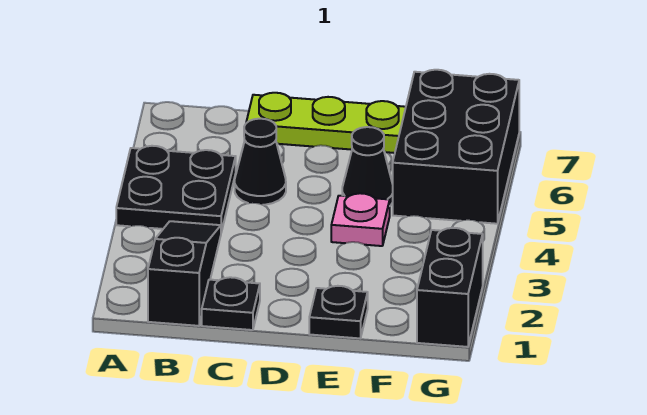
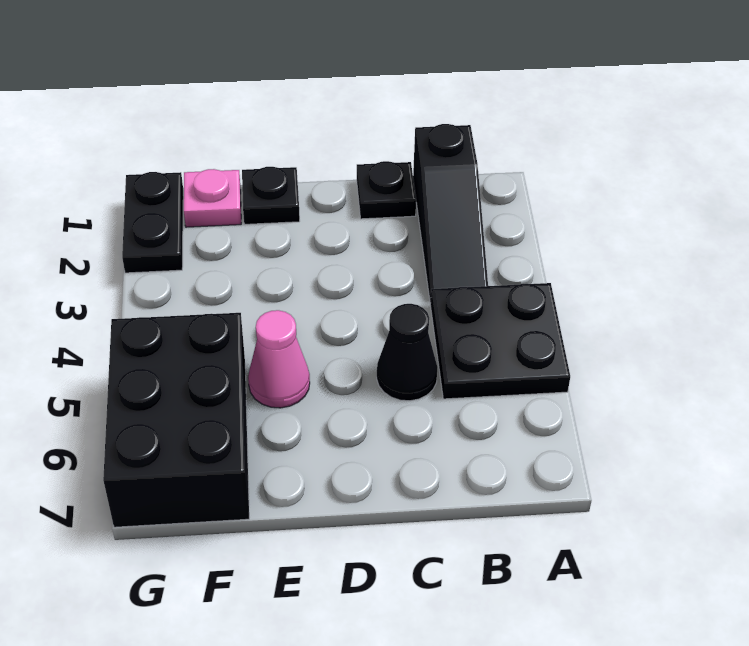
lime 1x3 plate [246,93,406,153] -> none
pink 1x1 plate [331,193,390,246] -> pink 1x1 plate moved to [184,169,241,227]
black 1x1 cone [342,127,393,206] -> pink 1x1 cone [248,310,310,408]
black 1x2 brick [417,228,483,347] -> black 1x2 plate [122,172,183,273]

